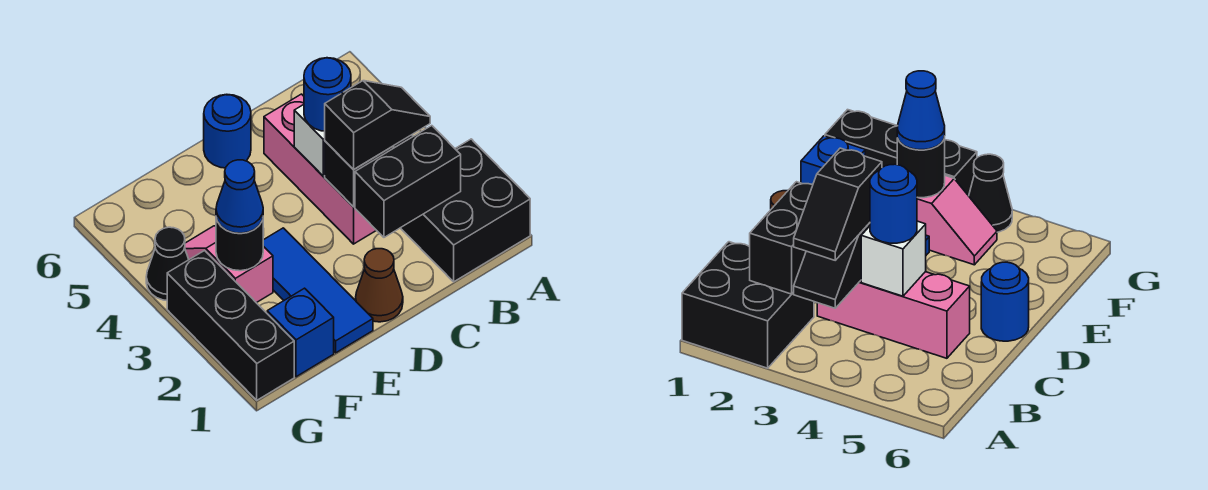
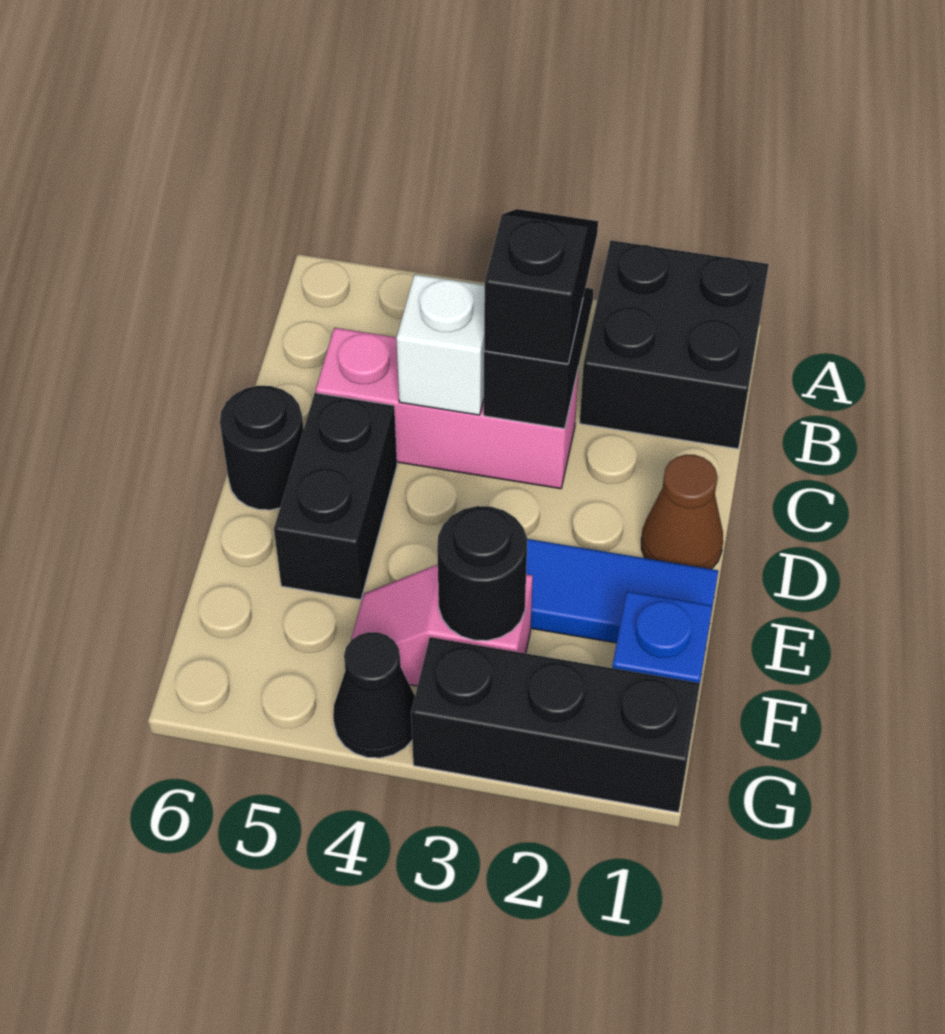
black 1x2 brick [355,126,461,237] -> black 1x2 brick moved to [274,393,397,600]
blue 1x1 round brick [304,58,351,131] -> none
blue 1x1 round brick [204,94,251,168] -> black 1x1 round brick [220,386,304,510]
blue 1x1 cone [216,160,263,233] -> none

